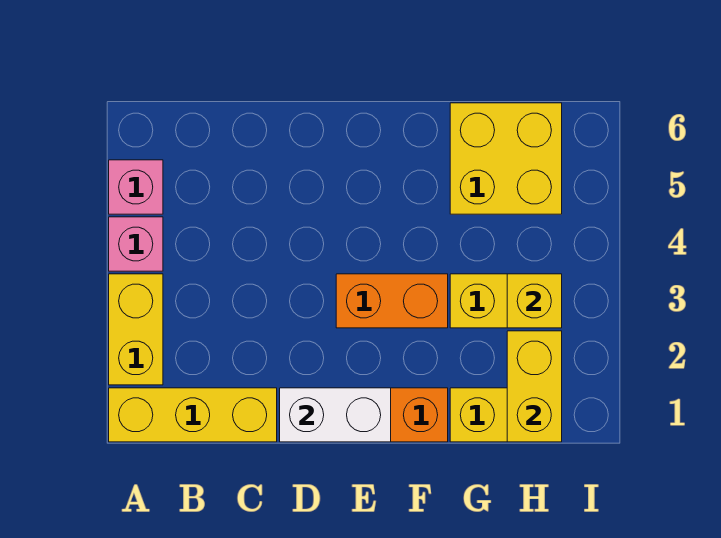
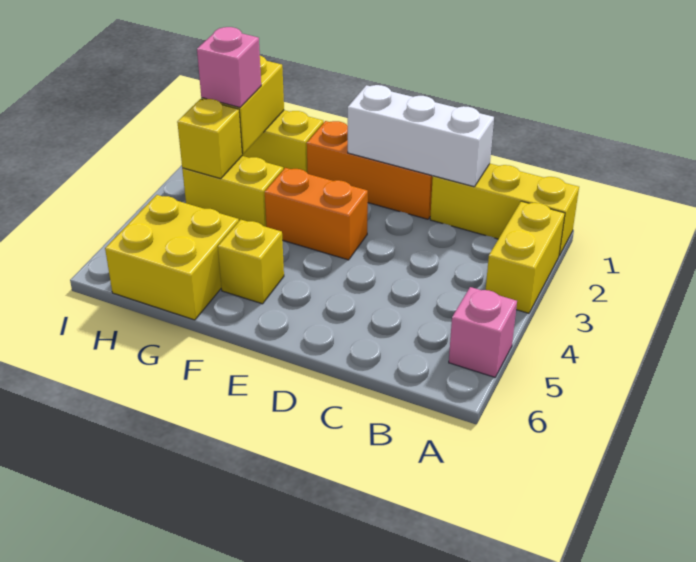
pink 1x1 brick [109,217,163,271] -> pink 1x1 brick moved to [197,27,261,107]
white 1x2 brick [280,388,391,442] -> white 1x3 brick [348,85,494,187]
none -> yellow 1x1 brick [218,220,284,304]

